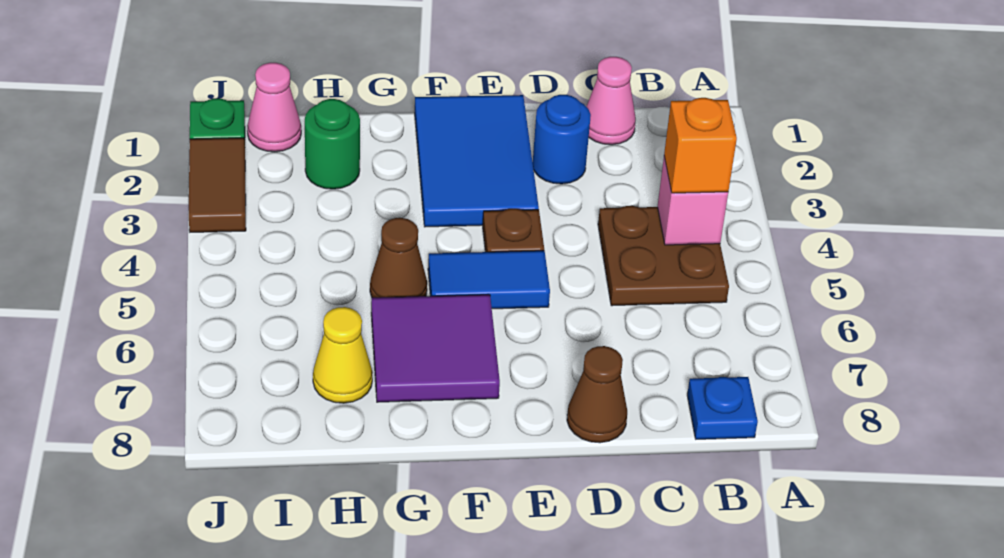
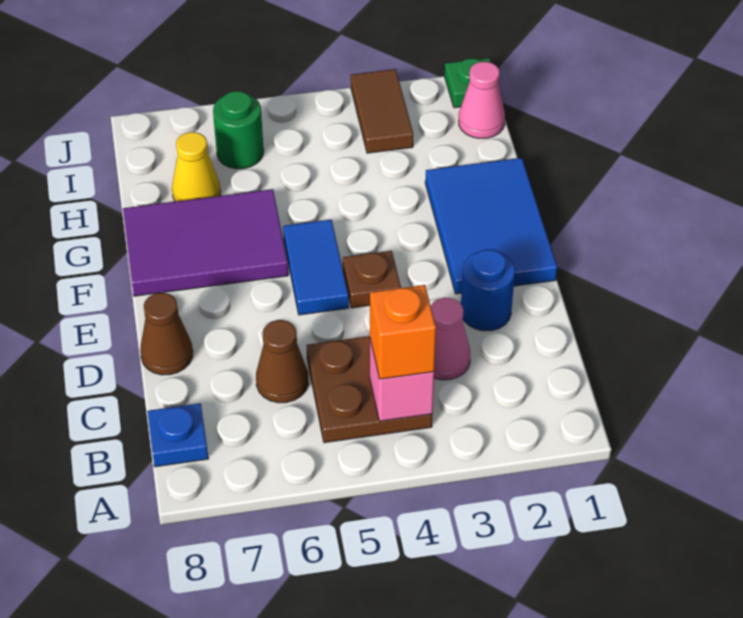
pink 1x1 cone [586,57,636,145] -> pink 1x1 cone moved to [431,298,470,380]
blue 2x3 tile [415,95,539,227] -> blue 2x3 tile turned to [425,158,557,294]
purple 2x2 tile [371,295,500,402] -> purple 2x3 tile [123,189,288,296]
brown 1x1 cone [370,218,427,298] -> brown 1x1 cone moved to [256,320,308,403]
green 1x1 round brick [305,99,360,189] -> green 1x1 round brick moved to [213,91,264,169]
brown 1x2 tile [189,138,246,232] -> brown 1x2 tile turned to [351,69,413,153]

